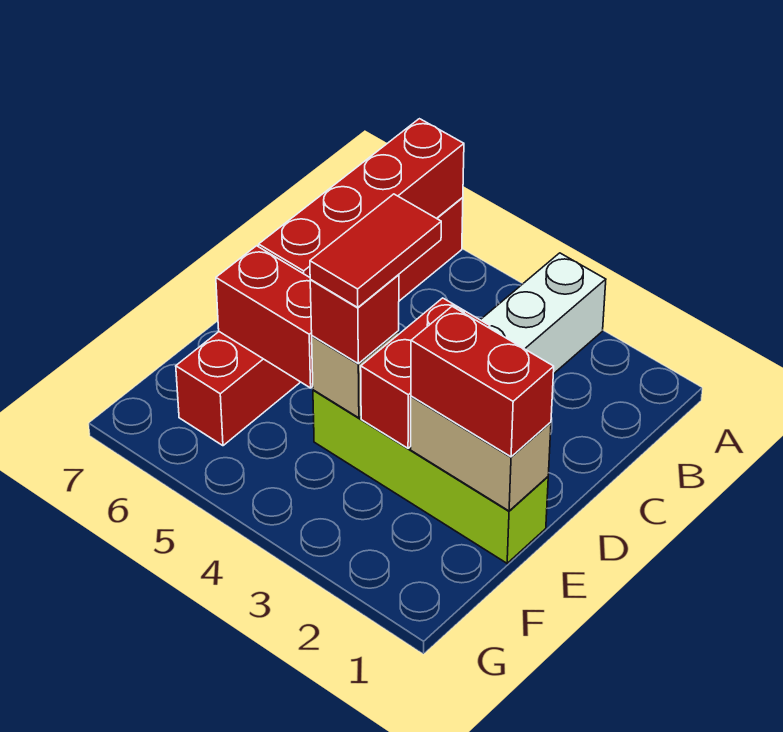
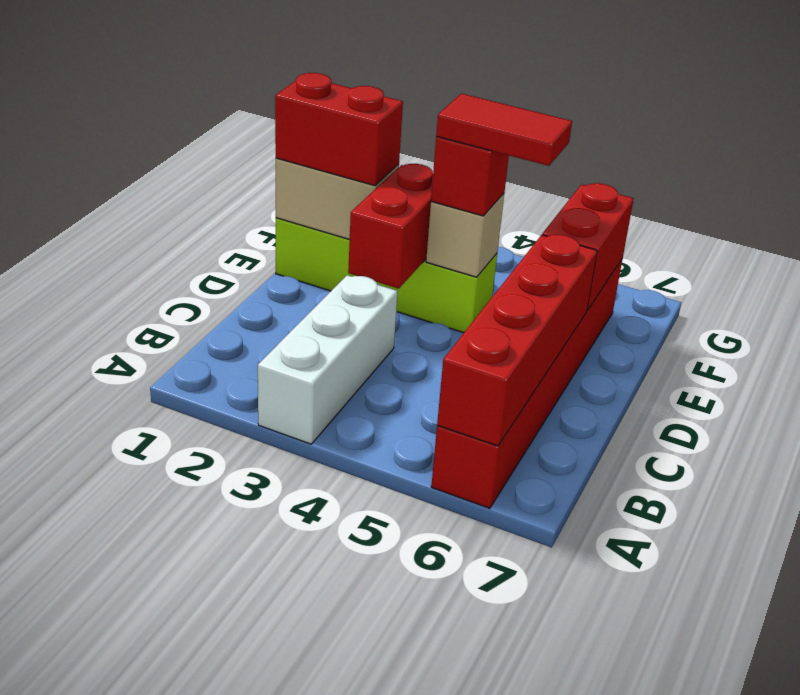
red 1x2 tile [310,194,441,308] -> red 1x2 tile turned to [436,94,572,166]
red 1x2 brick [216,246,313,388] -> red 1x2 brick turned to [542,183,634,310]

